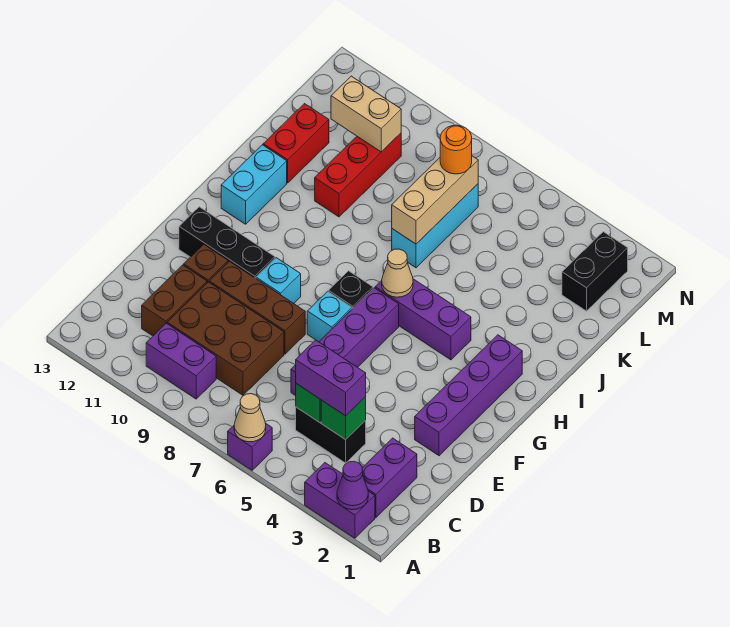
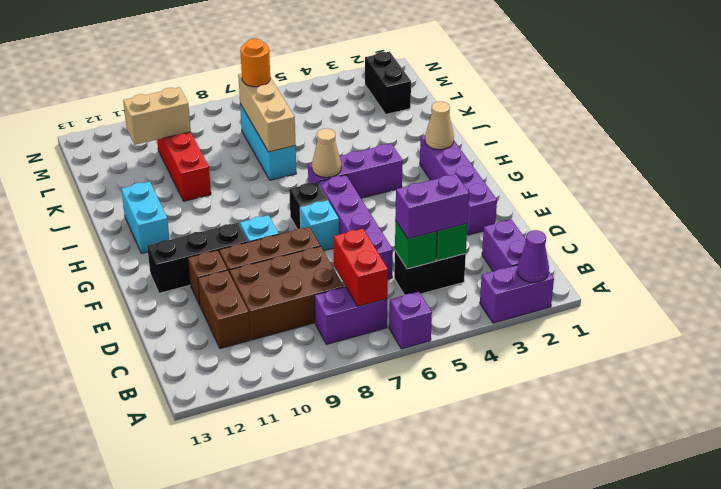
tan 1x1 cone [234,394,266,442] -> tan 1x1 cone moved to [425,101,454,150]
purple 1x2 brick [146,323,216,399] -> purple 1x2 brick moved to [314,287,387,344]
red 1x2 brick [263,104,329,183] -> red 1x2 brick moved to [333,228,388,307]

